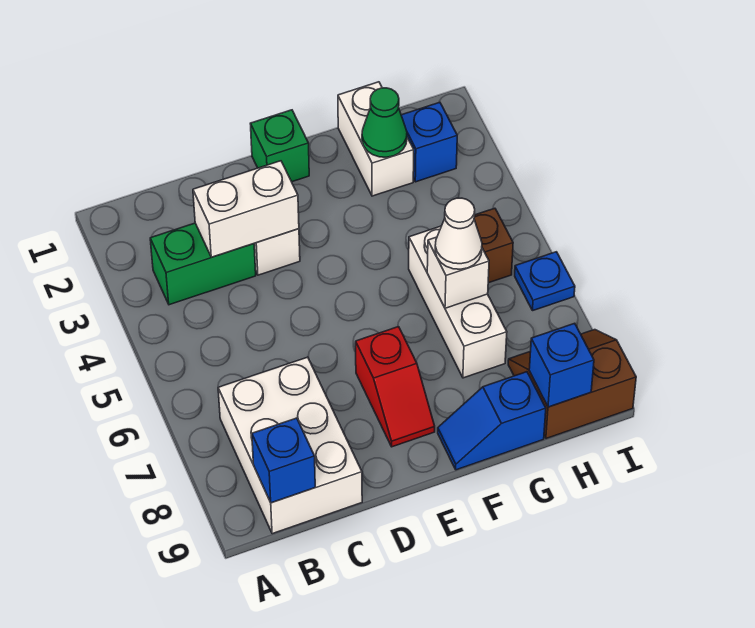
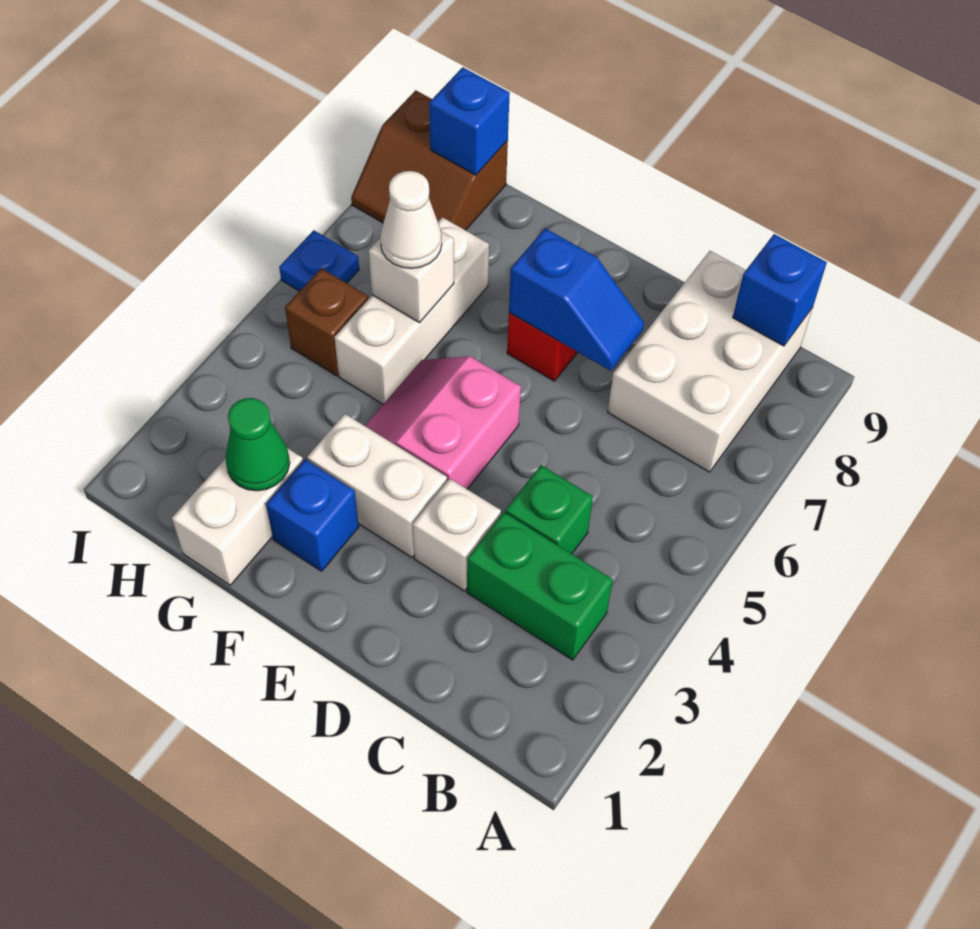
white 1x2 brick [193,161,299,257] -> white 1x2 brick moved to [307,414,447,557]
green 1x1 brick [250,110,309,182] -> green 1x1 brick moved to [505,465,593,554]
none -> pink 2x2 slope [365,356,521,489]
blue 1x2 slope [438,372,546,470] -> blue 1x2 slope moved to [509,228,644,371]
blue 1x1 brick [401,102,457,182] -> blue 1x1 brick moved to [266,459,359,571]

